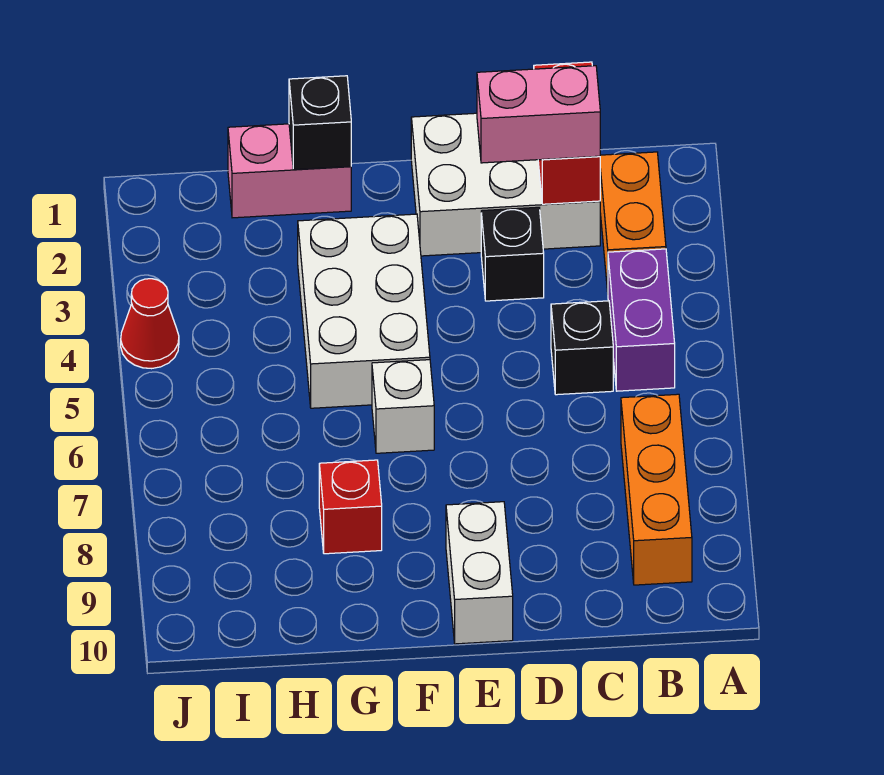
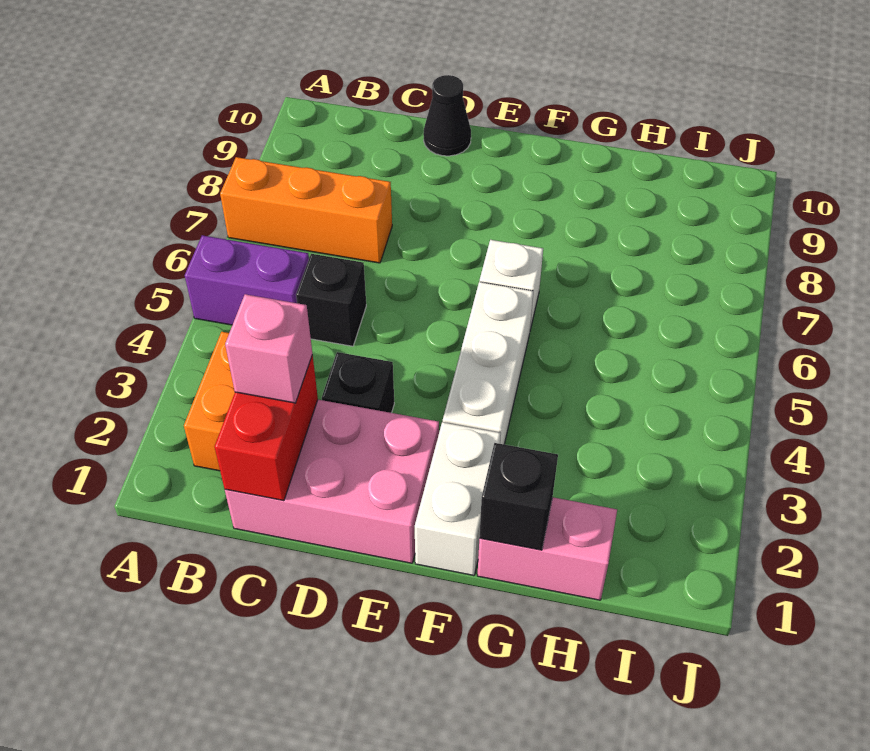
purple 1x2 brick [608,249,675,391] -> purple 1x2 brick turned to [185,235,309,325]
orange 1x3 brick [621,394,692,585] -> orange 1x3 brick turned to [220,157,392,263]
white 2x3 brick [411,113,600,256] -> pink 2x3 brick [225,400,439,563]
pink 1x2 brick [477,66,600,163] -> pink 1x1 brick [225,294,312,403]
none -> black 1x1 cone [423,75,471,156]
white 1x2 brick [446,502,513,644] -> white 1x2 brick moved to [415,422,501,575]
white 2x3 brick [298,214,430,408] -> white 1x3 brick [443,282,533,444]
red 1x1 brick [319,460,382,554] -> none
red 1x1 cone [121,279,179,369] -> none

